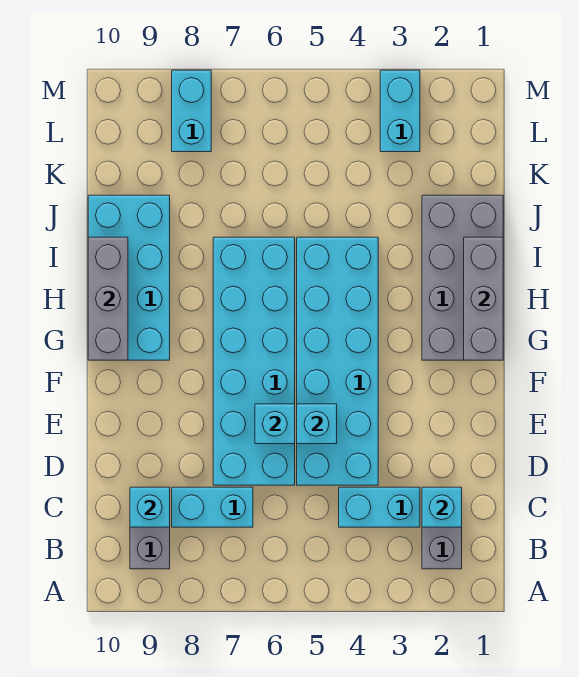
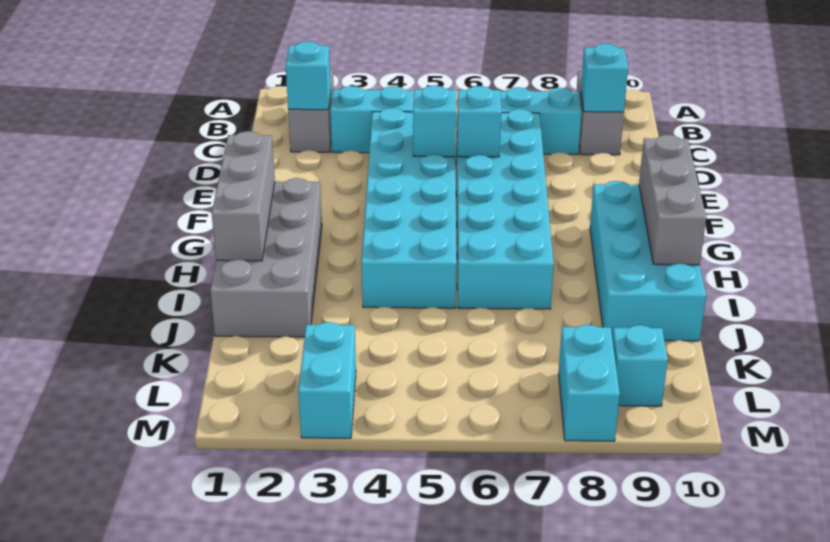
none -> cyan 1x1 brick [612,325,668,406]

